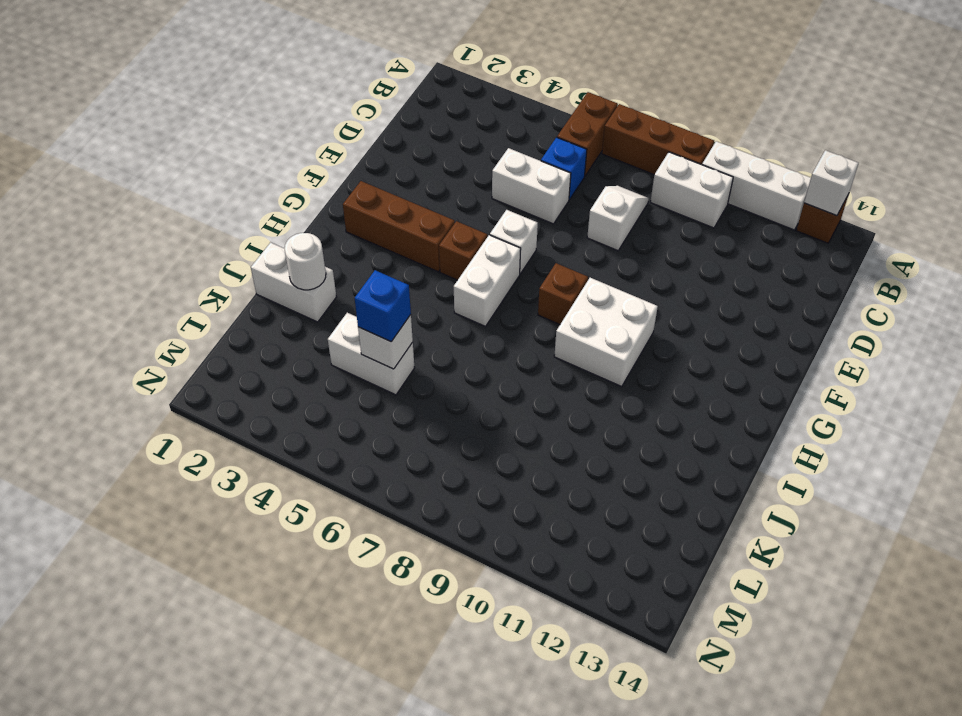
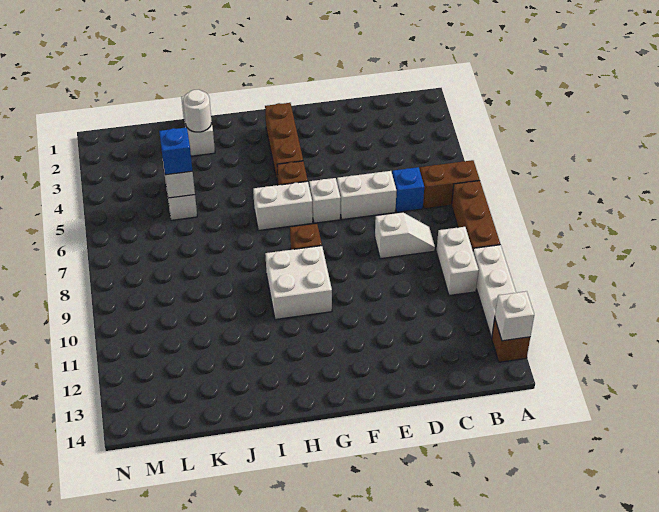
white 1x2 brick [492,148,571,224] -> white 1x2 brick turned to [337,171,397,220]

